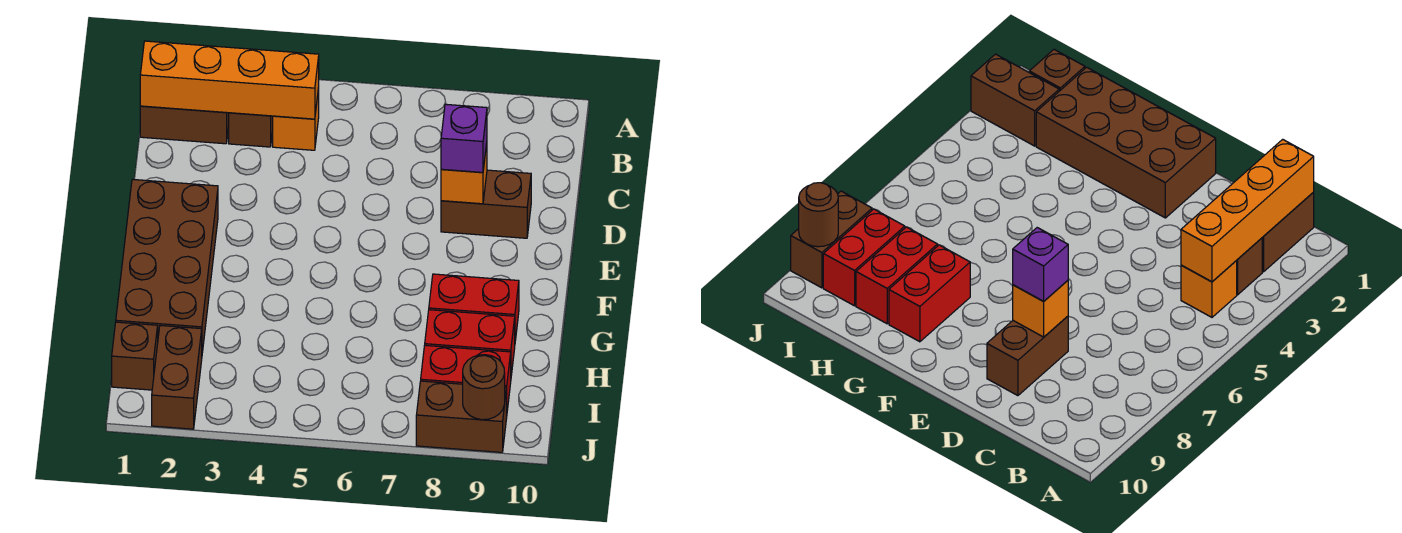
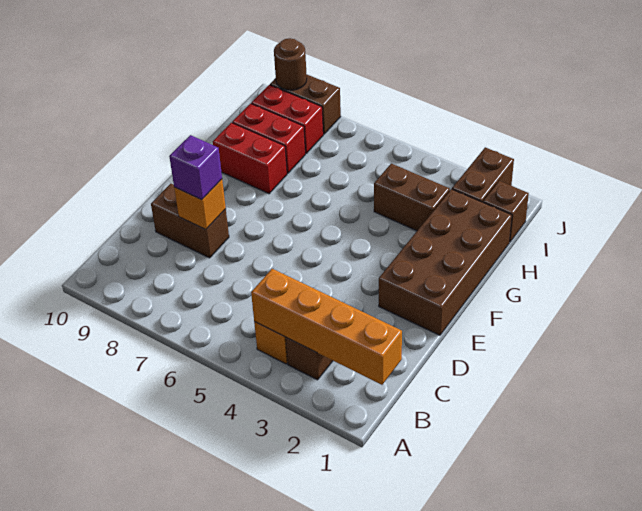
brown 1x2 brick [140,106,229,144] -> brown 1x2 brick moved to [374,164,450,231]

